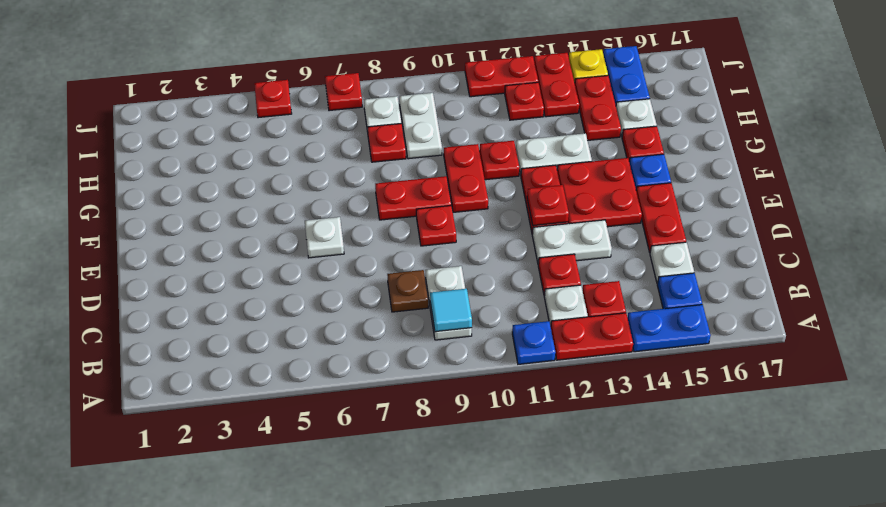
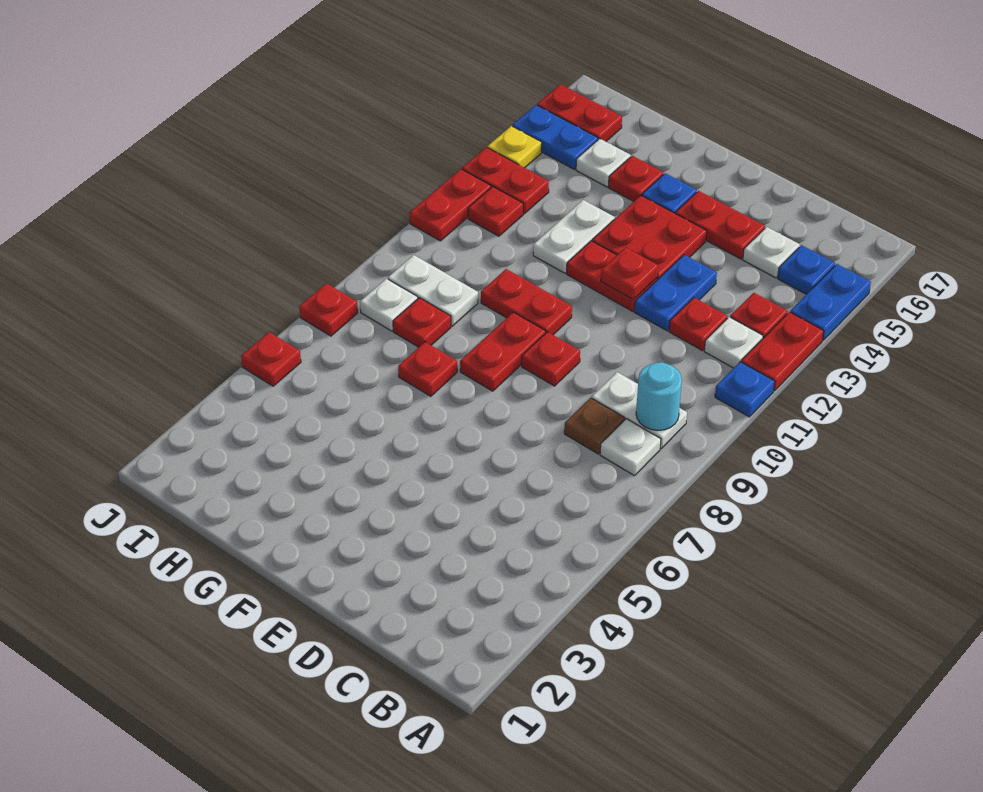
cyan 1x1 tile [430,289,472,332] -> cyan 1x1 round brick [636,362,682,431]
white 1x2 plate [532,220,612,264] -> blue 1x2 plate [634,255,717,331]
white 1x1 plate [305,217,344,258] -> white 1x1 plate moved to [600,419,661,476]
red 1x1 plate [480,141,519,180] -> red 1x1 plate moved to [398,342,457,396]
red 1x2 plate [575,76,621,140] -> red 1x2 plate moved to [537,84,622,141]

